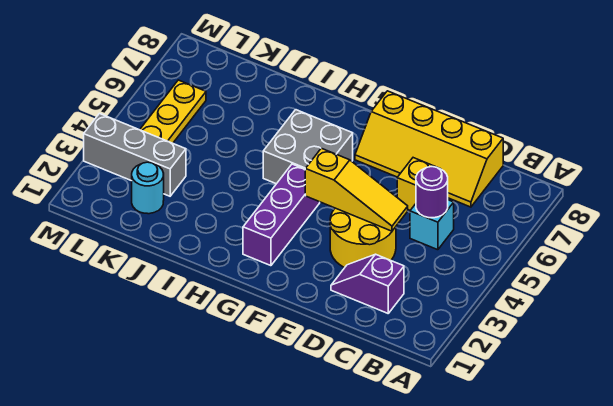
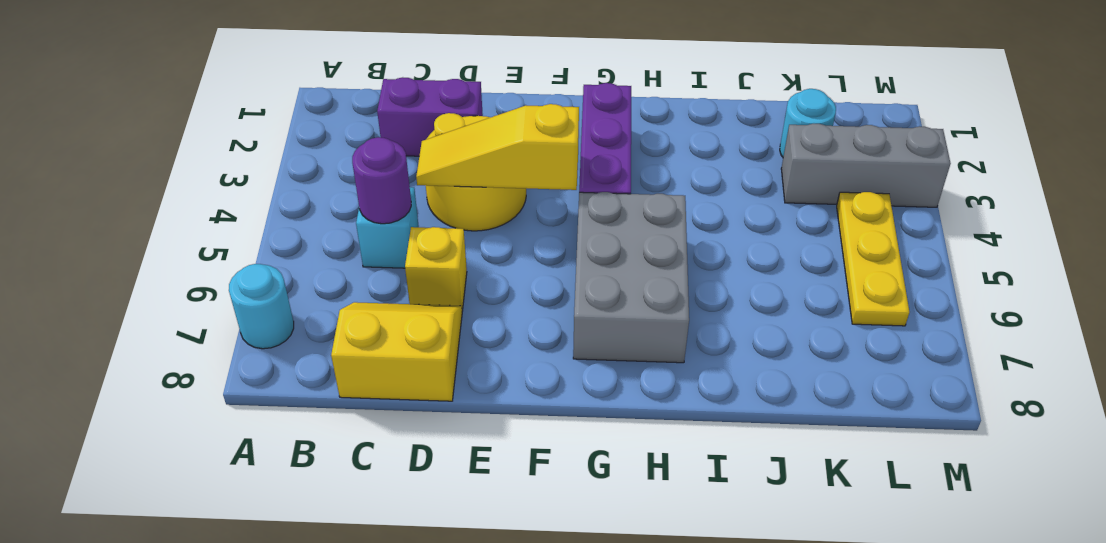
none -> cyan 1x1 round brick [229,264,294,349]
purple 1x2 slope [331,254,404,313] -> purple 1x2 brick [377,77,483,156]
yellow 2x4 slope [355,91,503,207] -> yellow 2x2 slope [331,302,462,401]
grey 2x2 brick [263,110,353,184] -> grey 2x3 brick [573,192,689,363]

